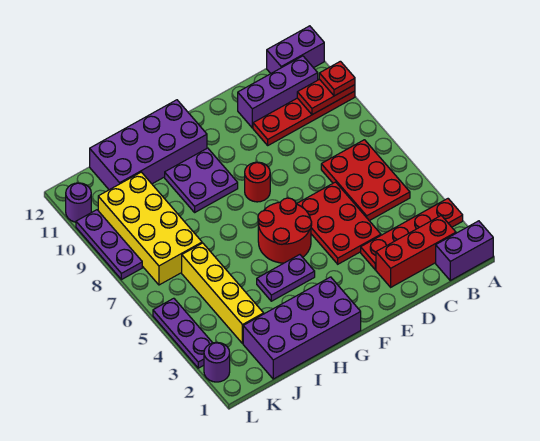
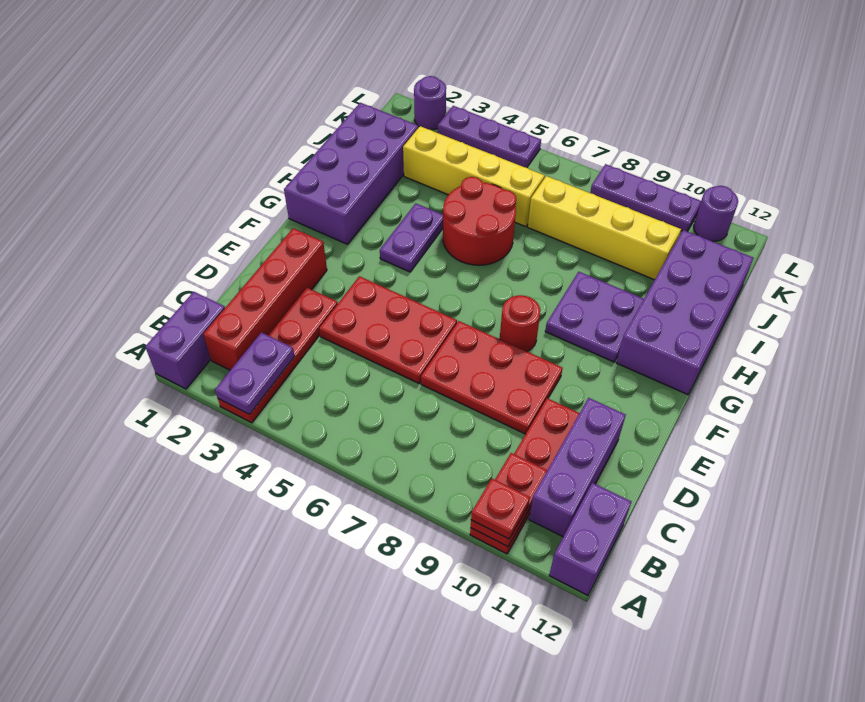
none -> purple 1x2 plate [215,332,295,414]
red 1x3 brick [376,216,456,287] -> red 1x4 brick [203,228,327,370]
red 2x3 plate [321,140,410,221] -> red 2x3 plate moved to [421,321,563,434]
red 2x2 round brick [258,198,312,263] -> red 2x2 round brick moved to [443,177,516,265]
yellow 2x4 brick [98,172,202,285] -> yellow 1x4 brick [528,176,681,280]

